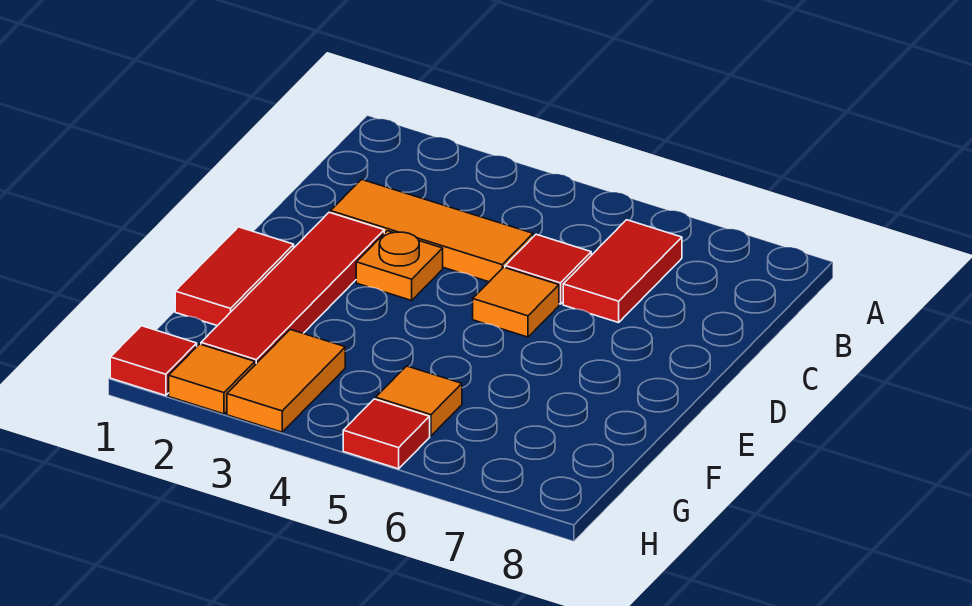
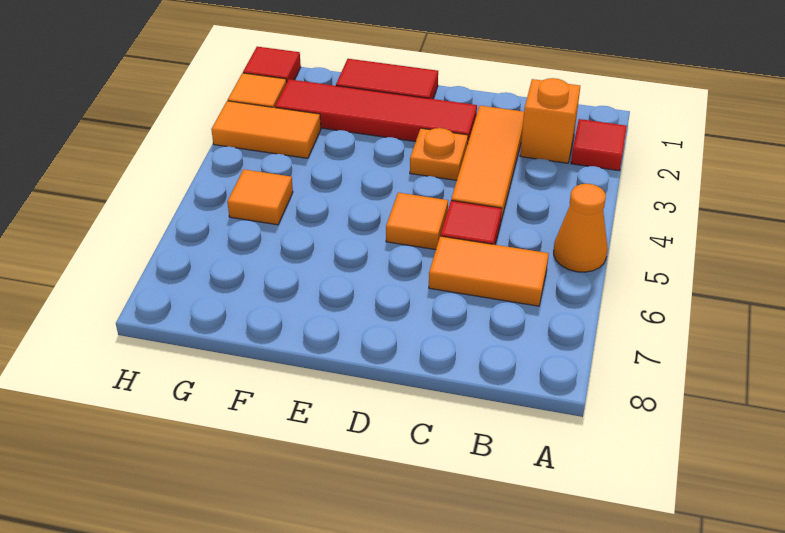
none -> orange 1x1 cone [554,184,608,272]
none -> orange 1x1 brick [520,78,580,163]
red 1x2 tile [563,220,682,323] -> orange 1x2 tile [429,236,549,306]
red 1x1 tile [343,399,430,469] -> red 1x1 tile moved to [571,119,627,171]

